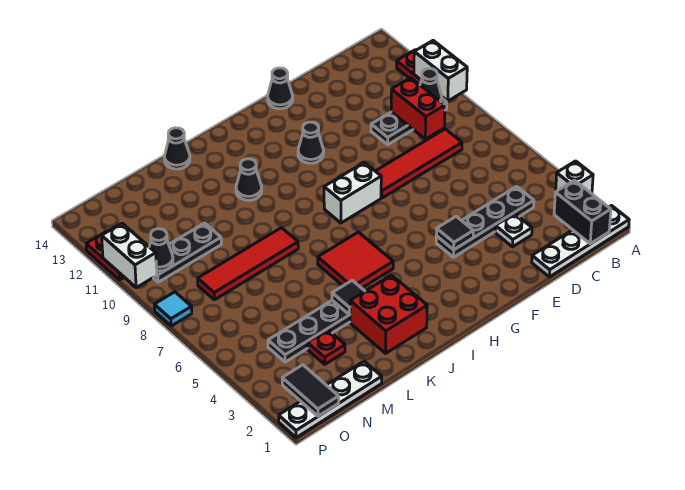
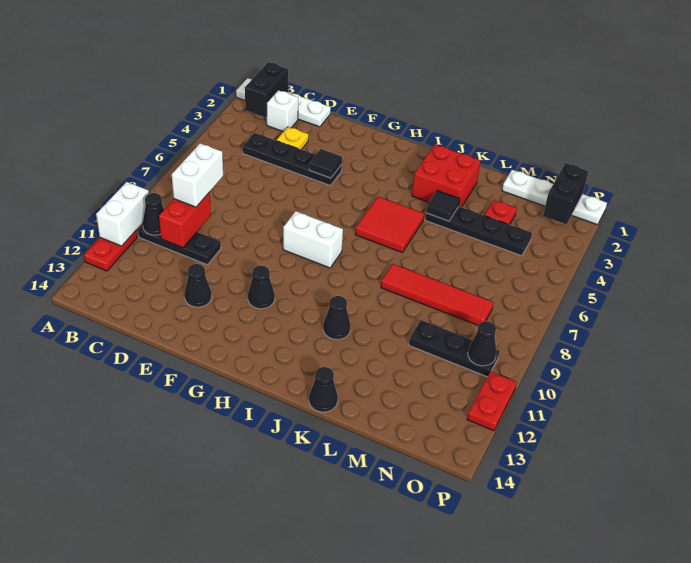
white 1x1 brick [556,161,593,194] -> white 1x1 brick moved to [267,90,298,132]
red 1x4 tile [376,129,462,198] -> none
white 1x1 plate [495,214,532,247] -> yellow 1x1 plate [277,127,308,150]
black 1x1 cone [268,68,293,109] -> black 1x1 cone moved to [184,264,212,307]
black 1x2 tile [282,365,339,416] -> black 1x2 brick [543,163,589,224]
cyan 1x1 tile [154,292,192,326] -> none
white 1x2 brick [102,223,157,288] -> white 1x2 brick moved to [172,143,223,207]

